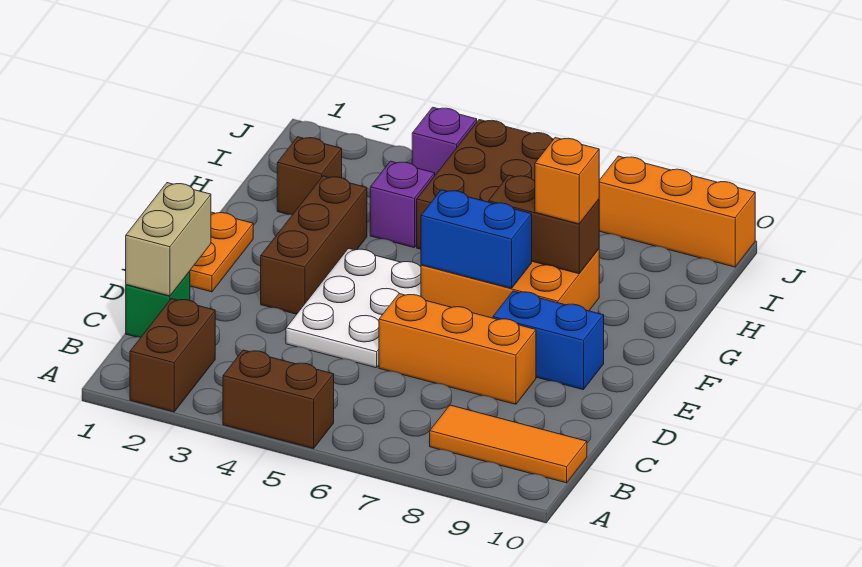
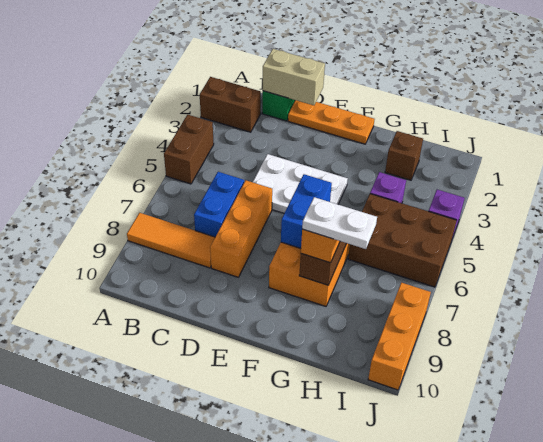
orange 1x3 tile [430,405,587,483] -> orange 1x3 tile turned to [127,213,215,268]
orange 1x2 plate [190,212,253,292] -> orange 1x3 plate [288,100,374,144]
brown 1x3 brick [261,176,367,314] -> none
blue 1x2 brick [493,291,604,390] -> blue 1x2 brick moved to [194,172,244,237]
none -> white 1x2 plate [302,197,377,249]

